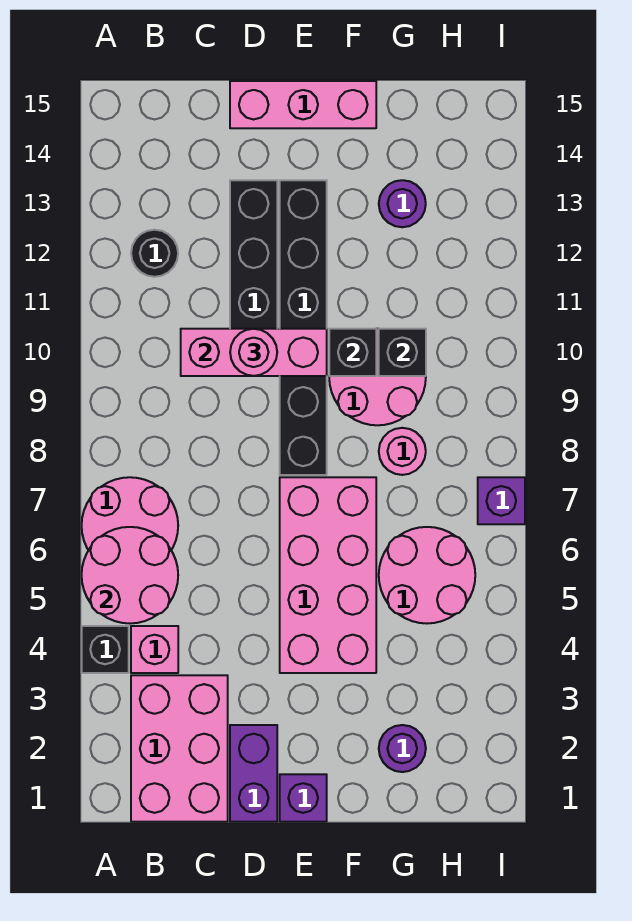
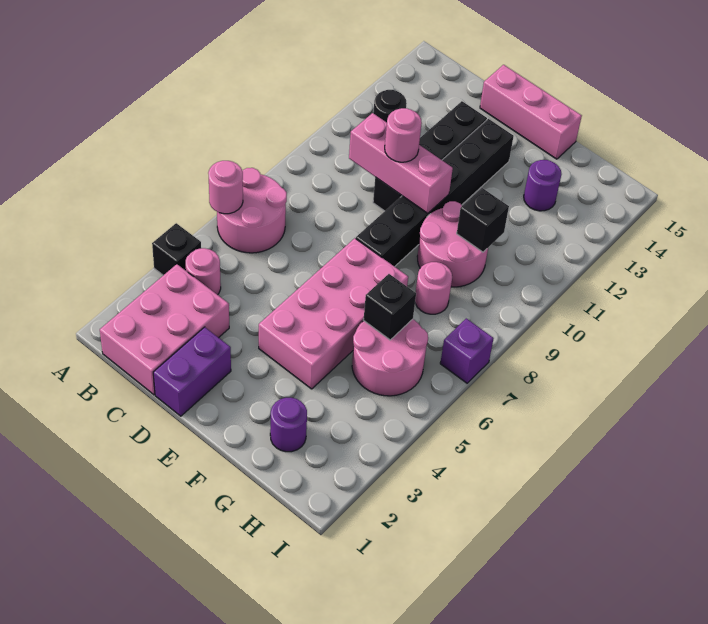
pink 2x2 round brick [82,527,178,624] -> pink 1x1 round brick [208,161,243,214]
pink 1x1 brick [131,626,178,673] -> pink 1x1 round brick [186,248,221,295]
purple 1x1 brick [280,774,327,822] -> none
black 1x1 brick [329,329,376,376] -> black 1x1 brick moved to [364,274,416,340]

